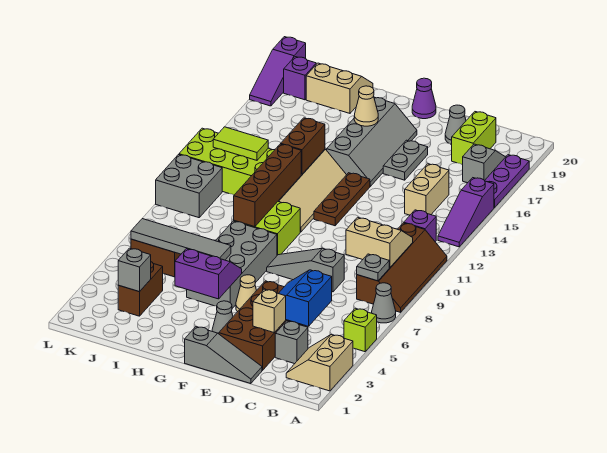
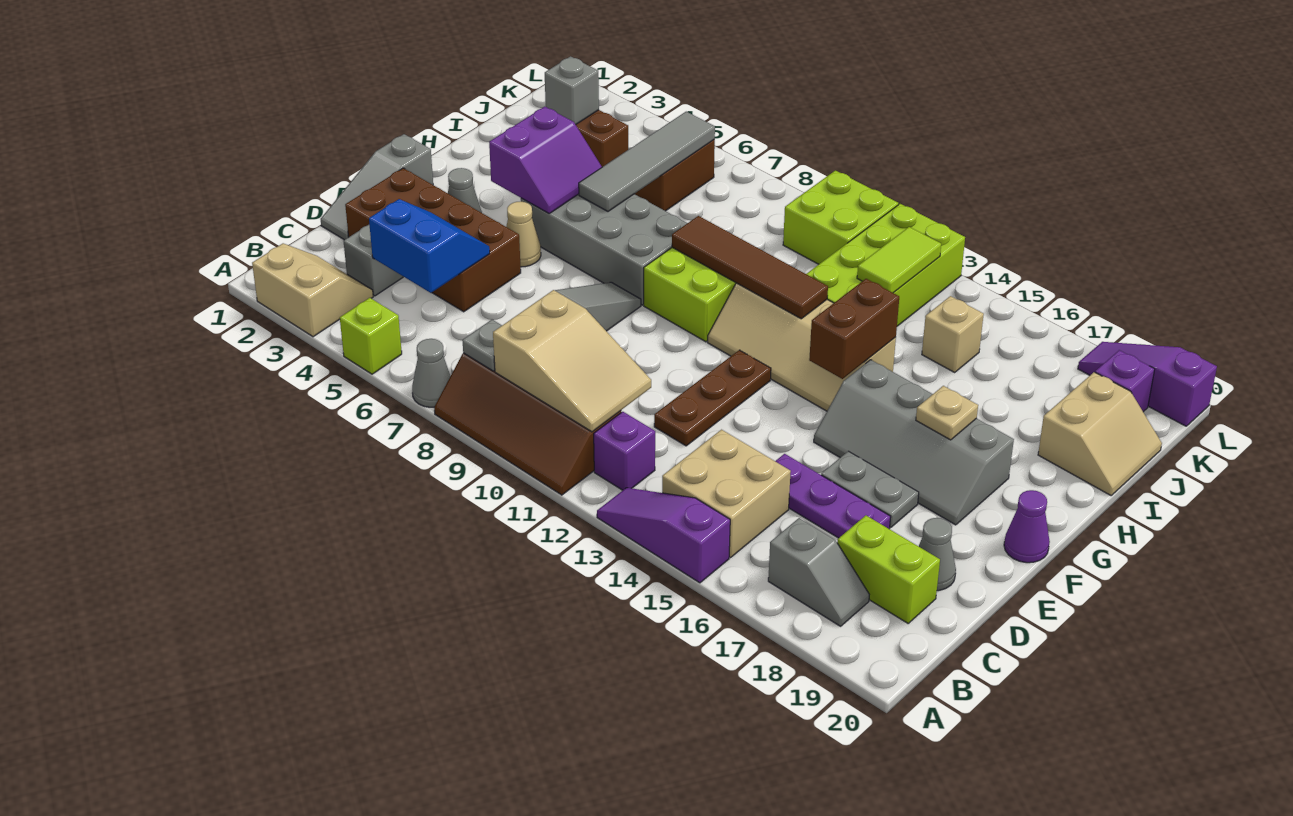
purple 1x3 plate [485,155,529,208] -> purple 1x3 plate moved to [775,454,891,538]
tan 2x2 slope [346,217,413,268] -> tan 2x3 slope [493,290,651,432]
tan 1x2 brick [405,164,449,215] -> tan 2x2 brick [662,430,791,558]
tan 1x1 brick [253,289,286,333] -> tan 1x1 brick moved to [922,296,984,372]
brown 1x3 plate [314,173,370,226] -> brown 1x3 plate turned to [654,350,771,446]
tan 1x1 cone [354,86,378,126] -> tan 1x1 plate [916,386,978,440]
brown 1x4 brick [234,144,301,227] -> brown 1x4 tile [672,216,828,319]
brown 1x2 brick [281,118,325,174] -> brown 1x2 brick turned to [809,279,899,379]
grey 2x2 brick [156,155,222,218] -> lime 2x2 brick [783,171,898,264]

